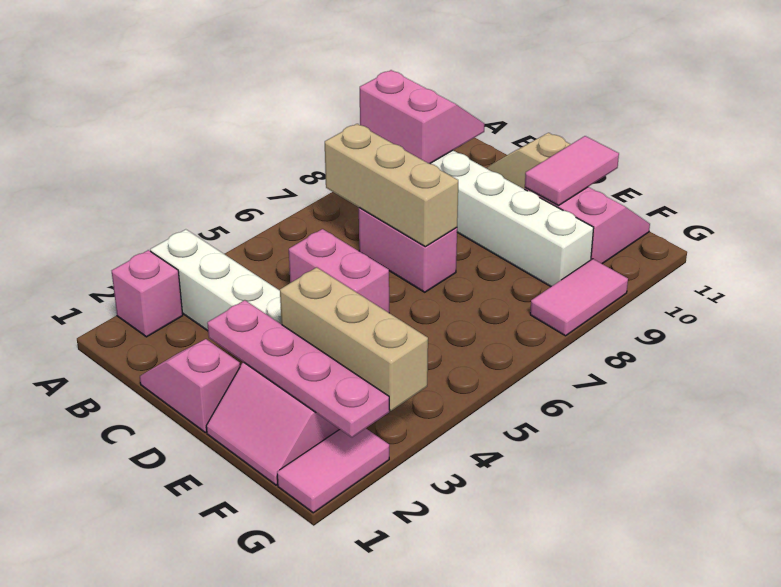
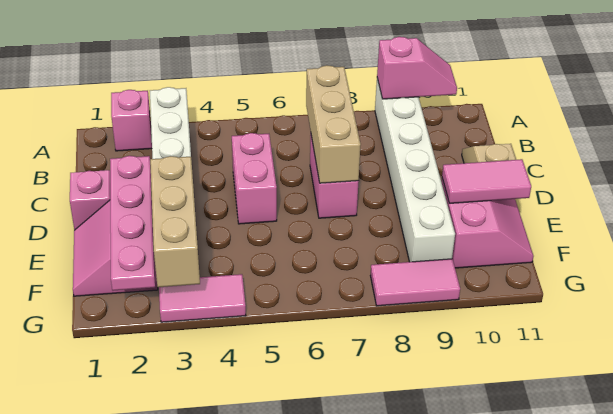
pink 2x2 slope [360,70,484,164] -> pink 1x2 slope [377,37,457,99]
pink 1x2 tile [277,429,389,513] -> pink 1x2 tile moved to [159,274,246,322]

